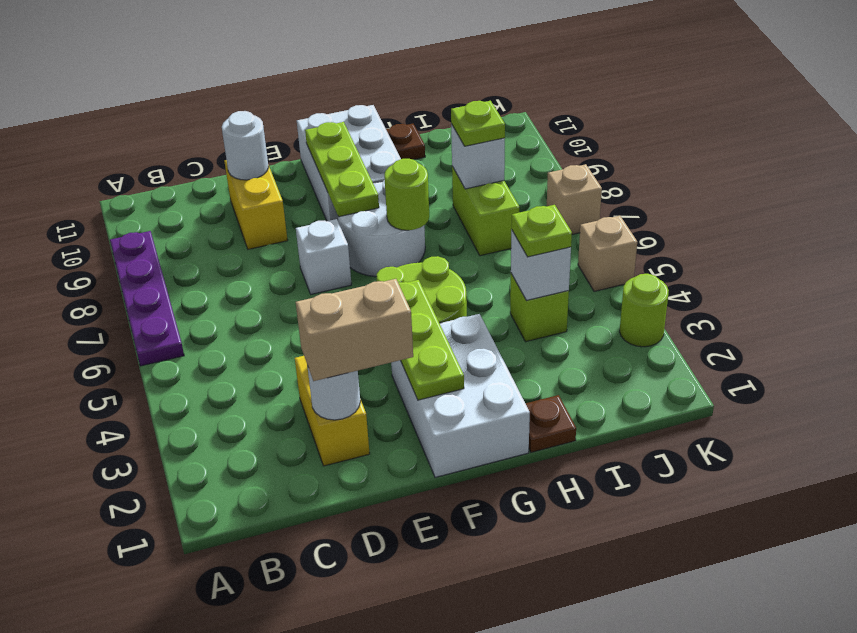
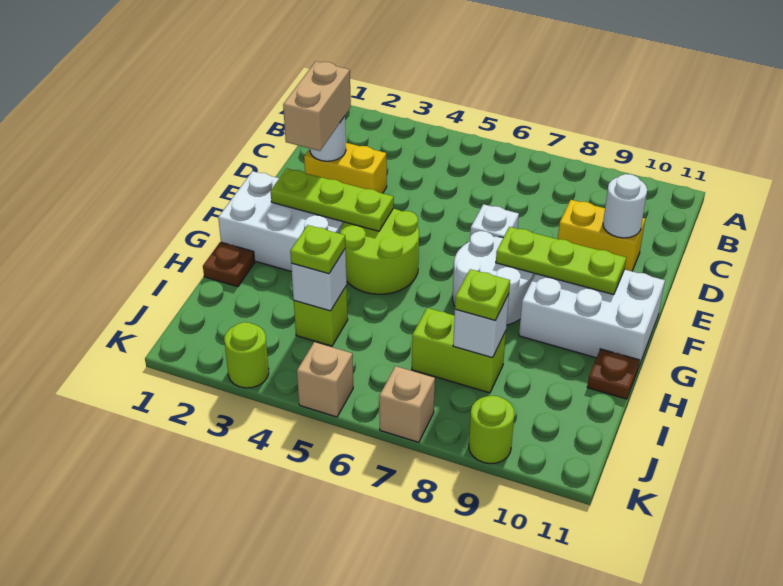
purple 1x4 plate [110,231,184,366] -> none
lime 1x1 round brick [384,159,429,230] -> lime 1x1 round brick moved to [469,396,515,464]

